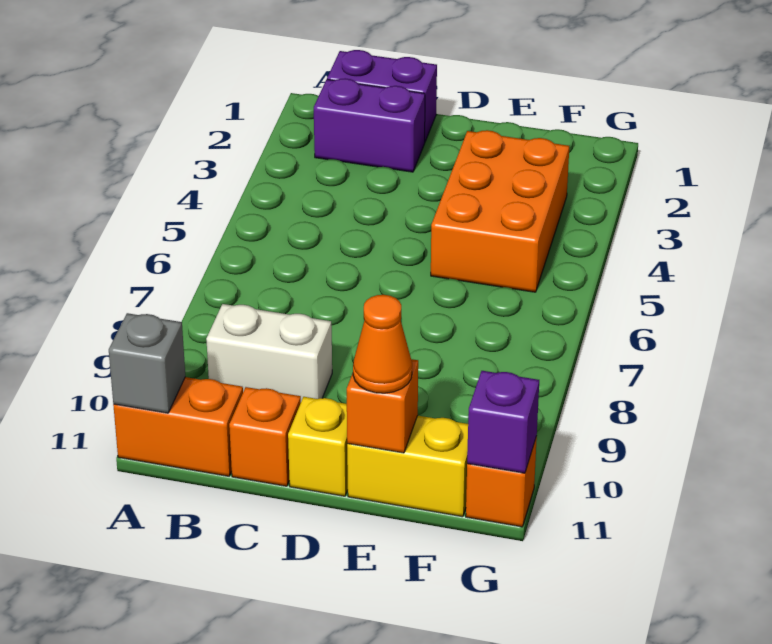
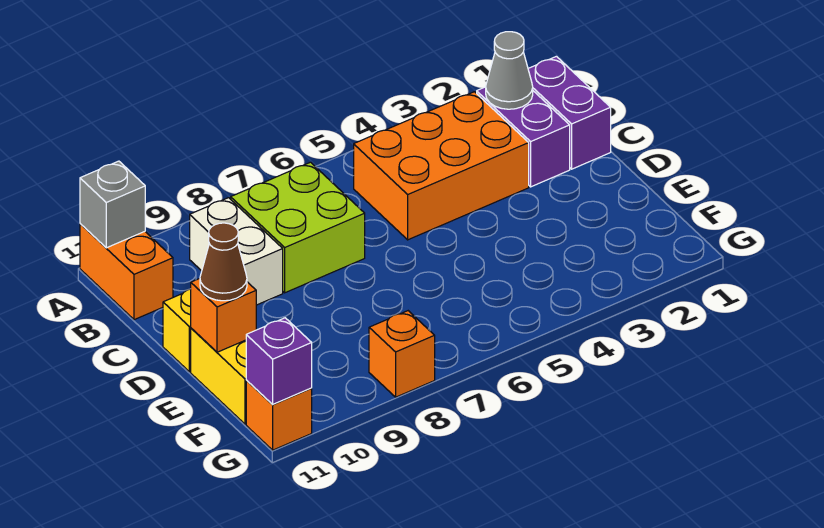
none -> grey 1x1 cone [486,32,533,109]
none -> lime 2x2 brick [231,162,365,293]
orange 1x1 brick [229,387,301,486] -> orange 1x1 brick moved to [369,311,435,397]
orange 2x3 brick [431,130,569,292] -> orange 2x3 brick moved to [354,92,529,240]
orange 1x1 cone [353,295,412,393] -> brown 1x1 cone [200,223,247,301]

